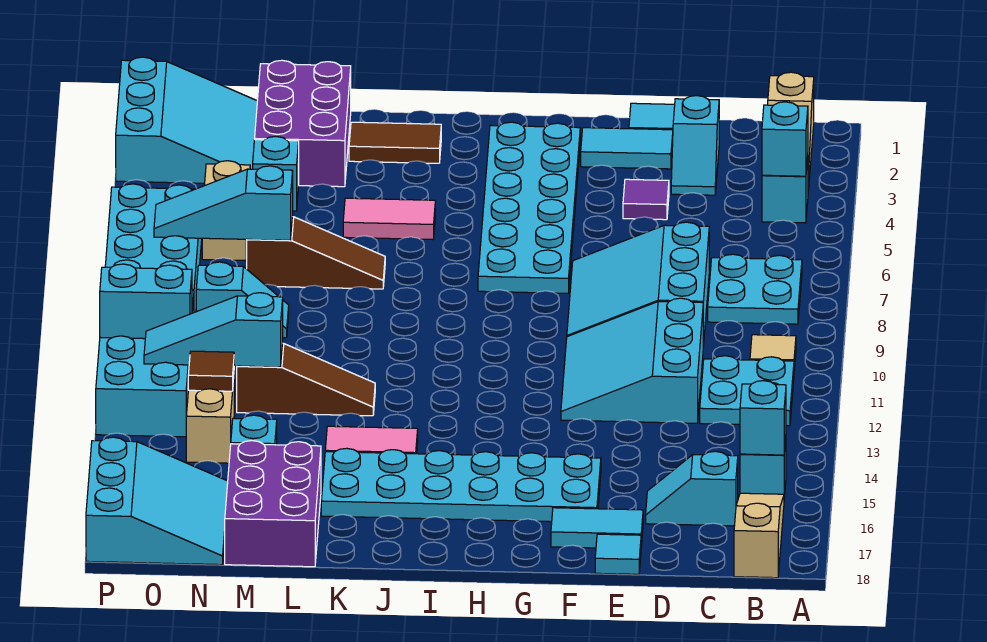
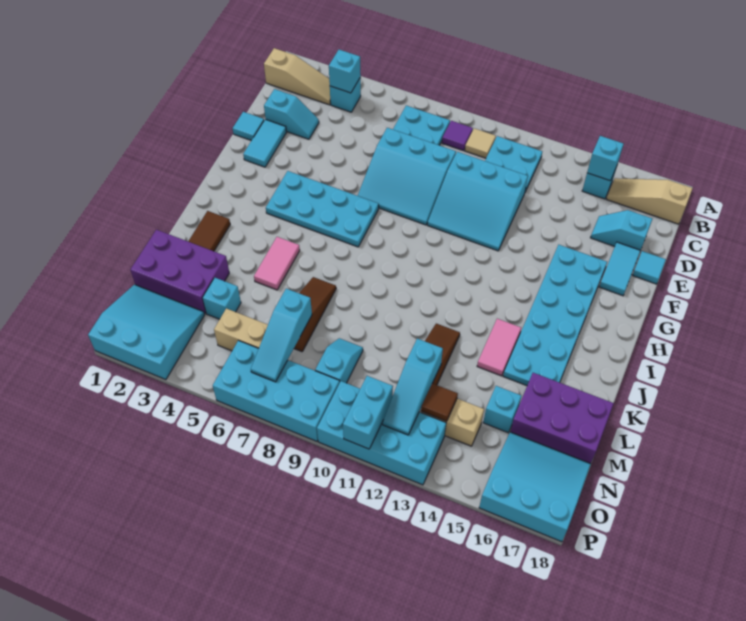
cyan 1x2 slope [646,451,738,526] -> cyan 1x2 slope turned to [591,210,652,250]
purple 1x1 tile [623,179,669,220] -> purple 1x1 tile moved to [442,121,473,151]
cyan 2x6 plate [478,122,580,293] -> cyan 2x4 plate [266,171,379,247]

